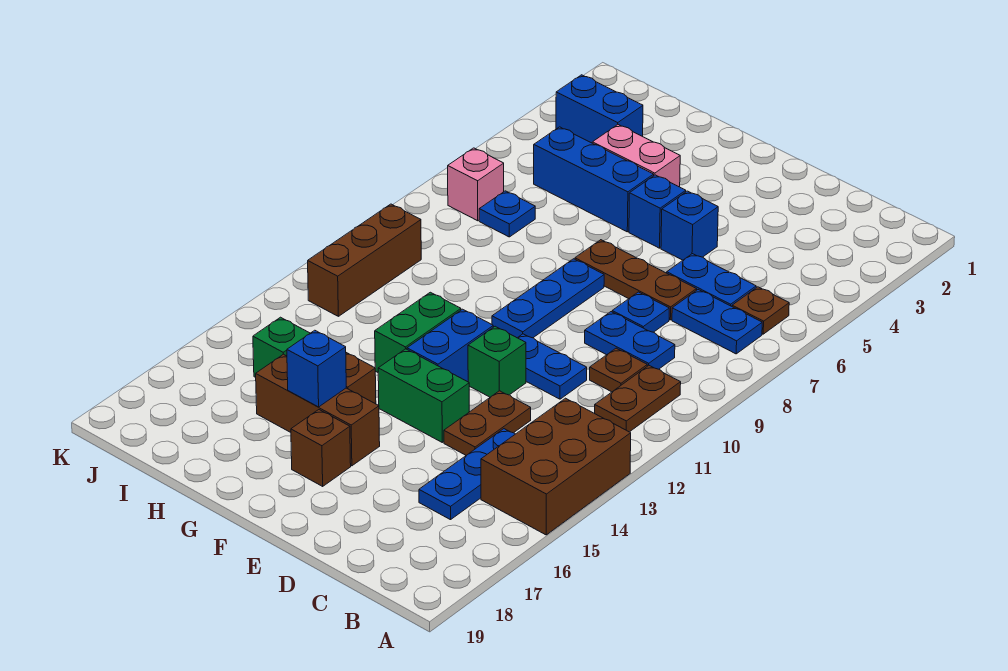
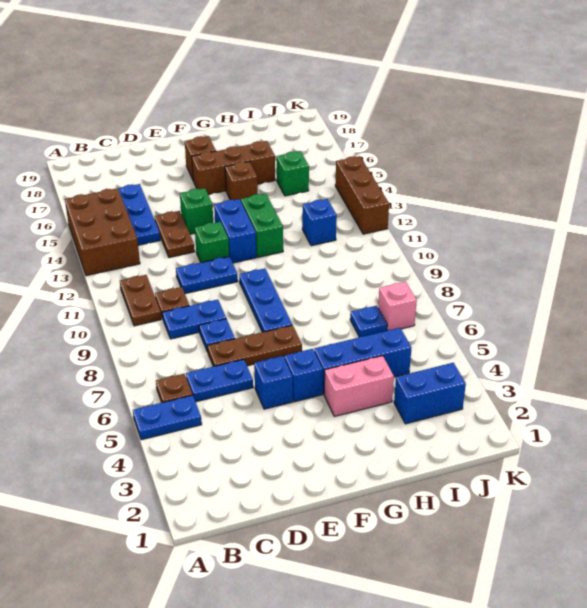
blue 1x2 plate [672,290,762,354] -> blue 1x2 plate moved to [133,395,202,440]
green 1x2 brick [378,349,469,442] -> green 1x1 brick [180,188,213,234]
blue 1x1 brick [287,330,346,407] -> blue 1x1 brick moved to [302,199,337,246]
brown 1x3 brick [308,204,421,316] -> brown 1x3 brick moved to [335,156,389,234]

